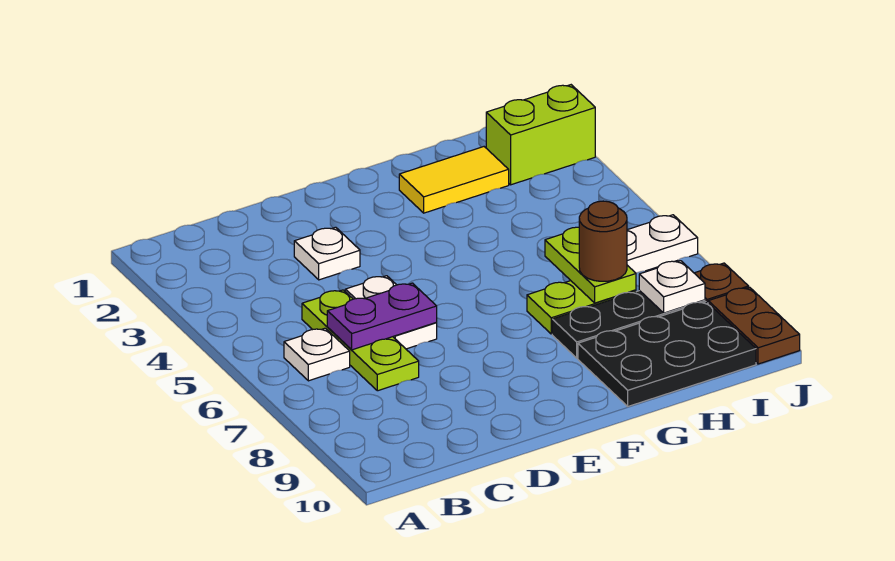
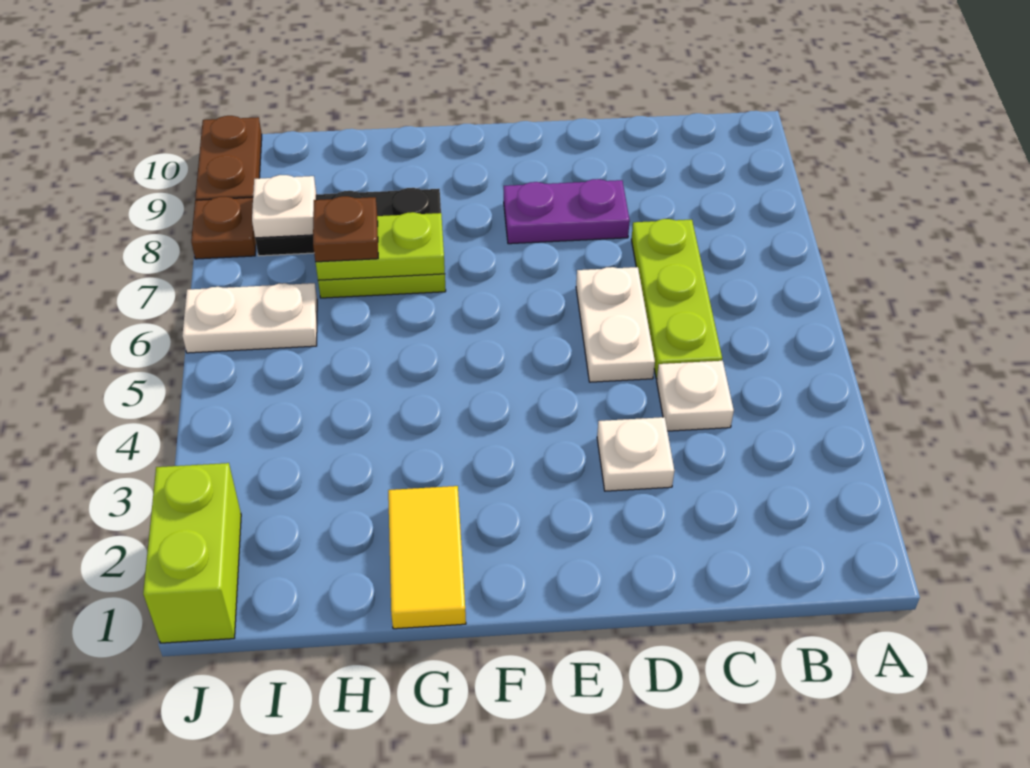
white 1x1 plate [284,328,350,381] -> white 1x1 plate moved to [657,361,734,431]
purple 1x2 plate [327,283,437,350] -> purple 1x2 plate moved to [504,179,630,244]
yellow 1x2 tile [399,147,509,213] -> yellow 1x2 tile turned to [388,486,466,629]
black 2x3 plate [578,302,756,406] -> none
lime 1x2 plate [545,227,636,303] -> lime 1x2 plate turned to [316,212,445,280]
brown 1x1 round brick [579,201,627,281] -> brown 1x1 plate [313,196,378,262]
lime 1x2 brick [486,85,595,185] -> lime 1x2 brick turned to [143,463,241,643]

